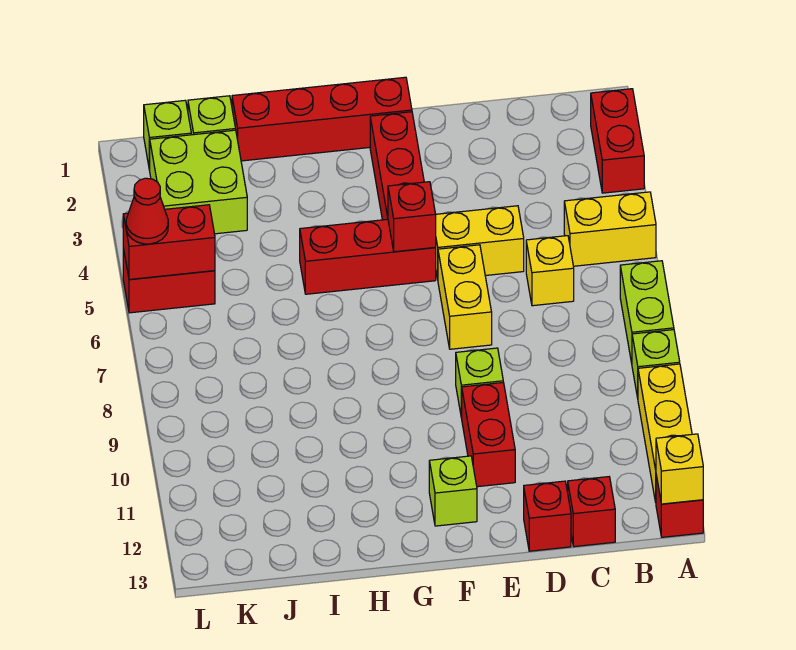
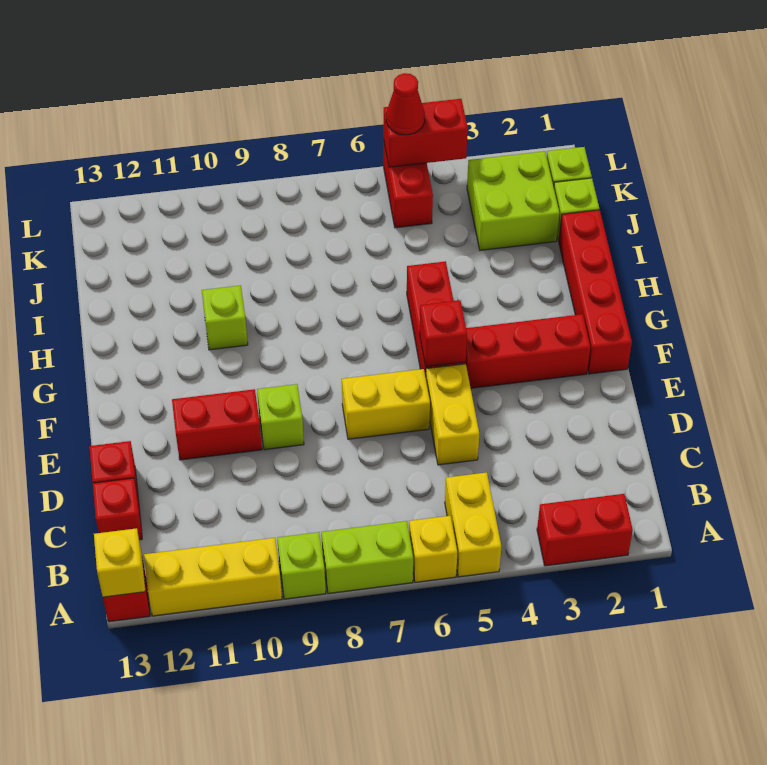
yellow 1x1 brick [526,236,574,306] -> yellow 1x1 brick moved to [409,516,457,582]
lime 1x1 brick [429,456,477,526] -> lime 1x1 brick moved to [202,285,248,350]
red 1x2 brick [123,205,215,280] -> red 1x2 brick turned to [384,99,468,167]

